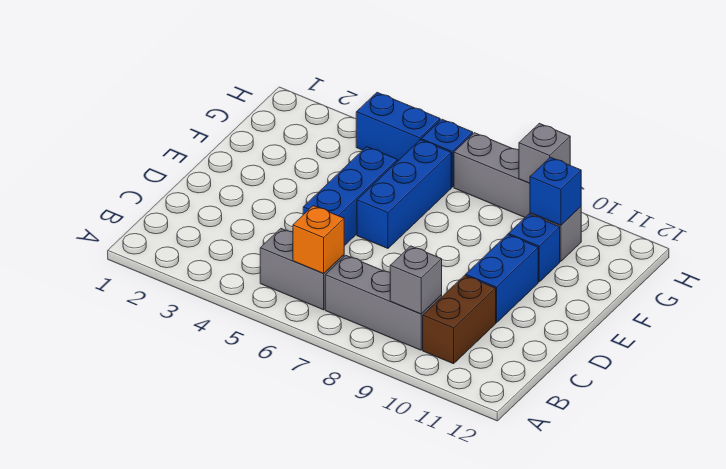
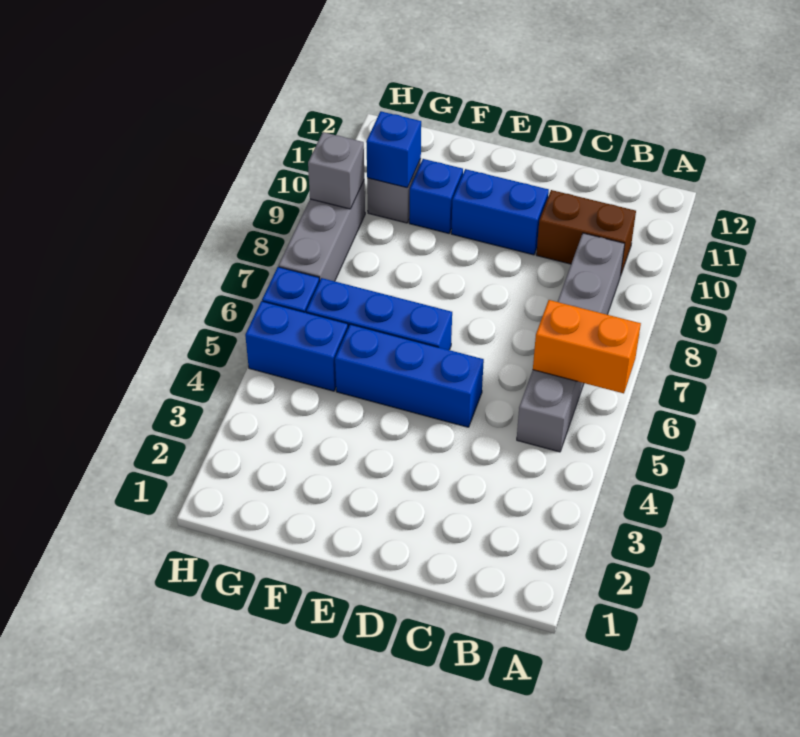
orange 1x1 brick [293,206,344,274] -> orange 1x2 brick [533,300,641,393]
grey 1x1 brick [390,246,442,314] -> none
blue 1x2 brick [356,93,440,161] -> blue 1x2 brick turned to [245,301,348,391]

